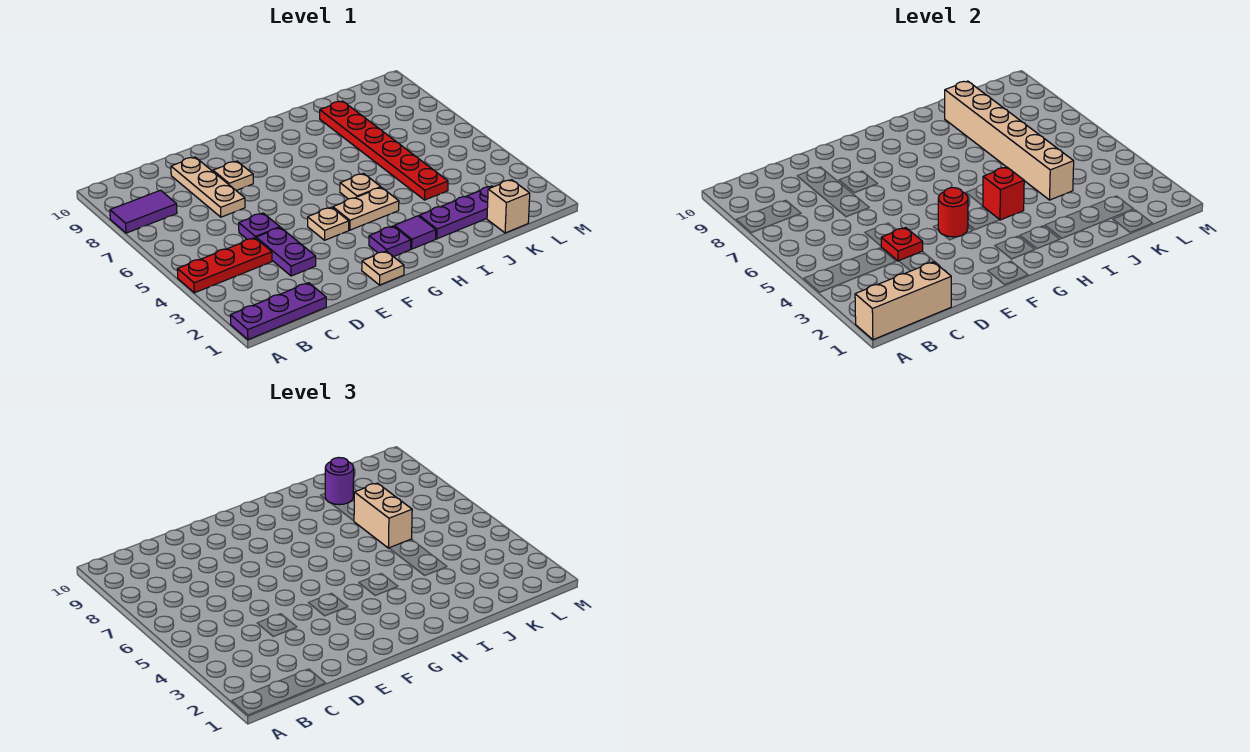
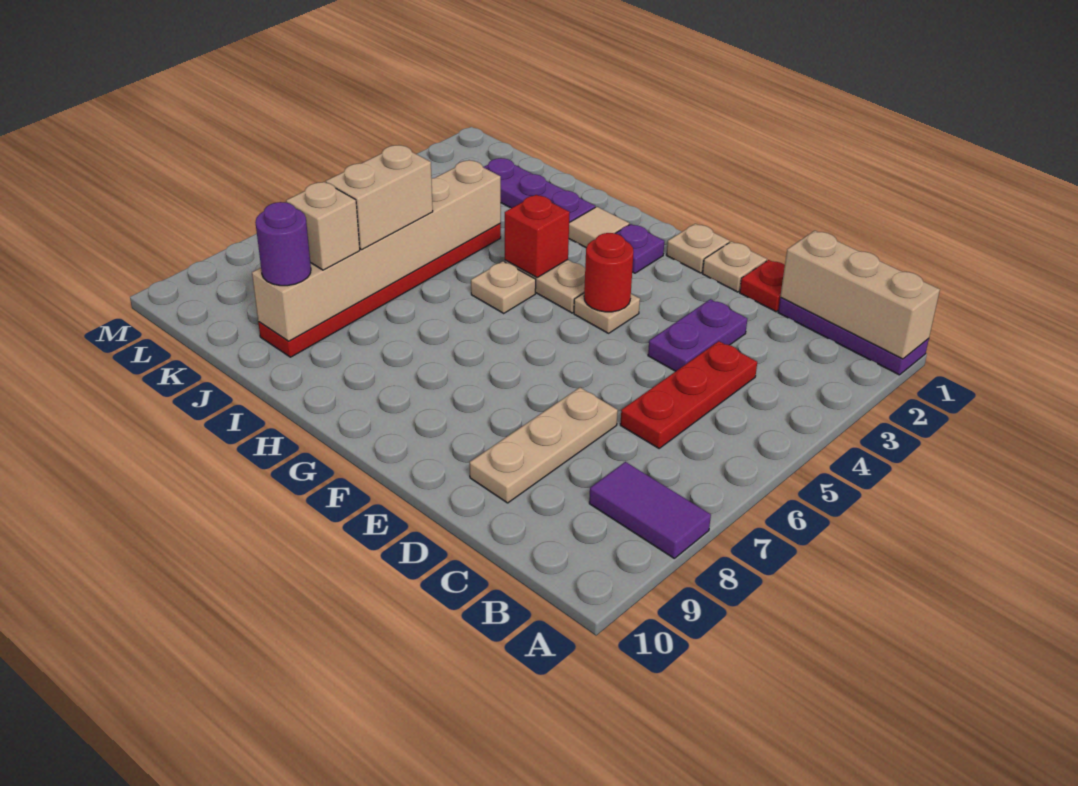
red 1x3 plate [177,238,272,293] -> red 1x3 plate turned to [620,341,757,448]
red 1x1 plate [881,228,923,261] -> red 1x1 plate moved to [740,260,785,312]
purple 1x1 plate [239,213,280,239] -> none
tan 1x1 plate [213,161,253,190] -> tan 1x1 plate moved to [703,241,767,292]
purple 1x1 tile [394,216,436,249] -> tan 1x1 tile [569,207,629,247]
tan 1x1 brick [487,180,530,233] -> tan 1x1 brick moved to [286,182,360,270]

